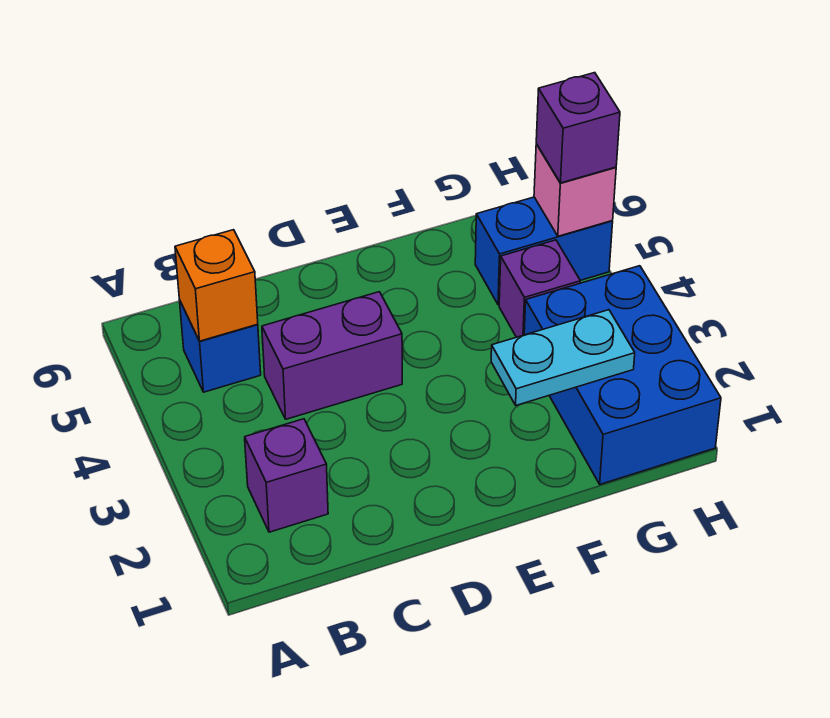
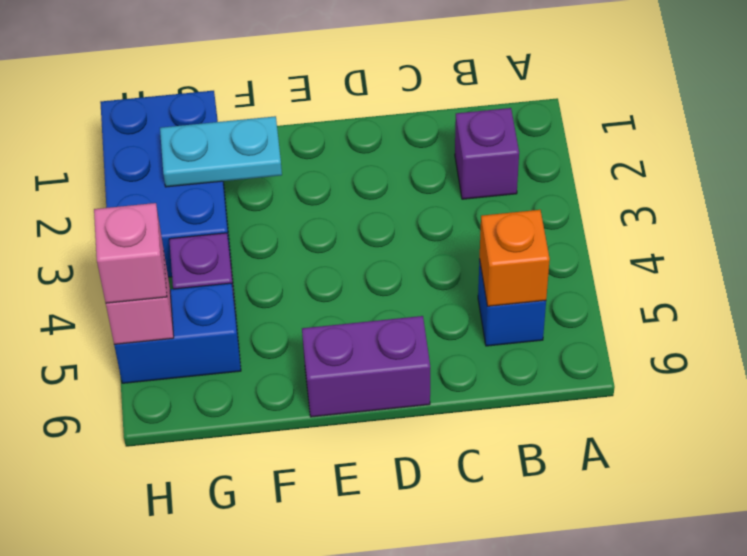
purple 1x2 brick [262,292,402,419] -> purple 1x2 brick moved to [302,316,430,417]
purple 1x1 brick [536,73,620,183] -> pink 1x1 brick [94,203,167,303]

